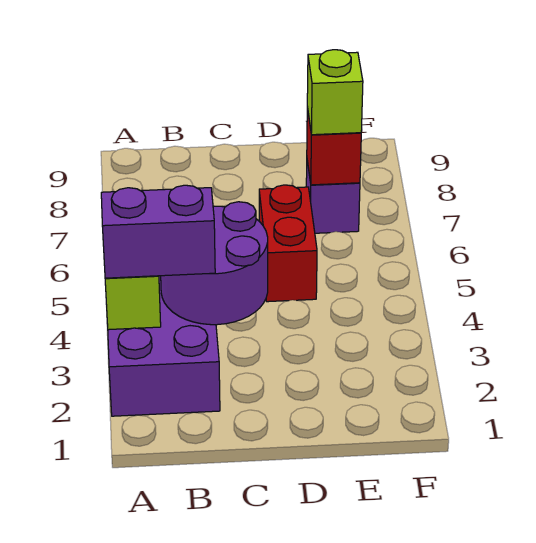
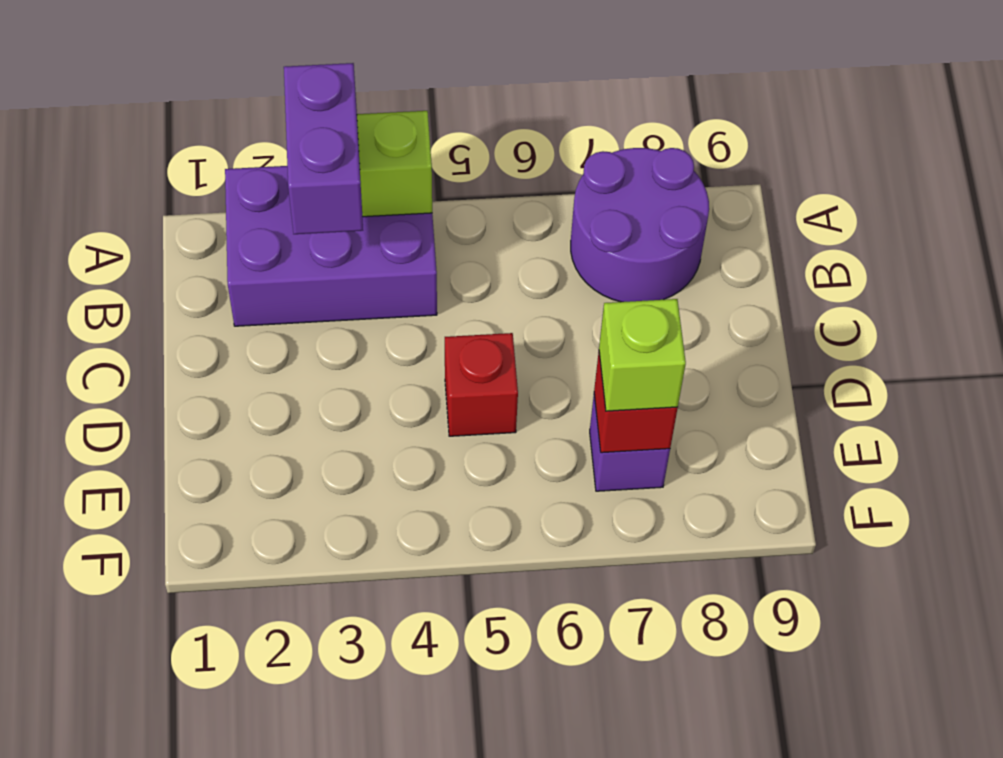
purple 2x2 round brick [161,202,268,325] -> purple 2x2 round brick moved to [571,148,709,302]
red 1x2 brick [259,185,317,302] -> red 1x1 brick [445,333,518,436]

